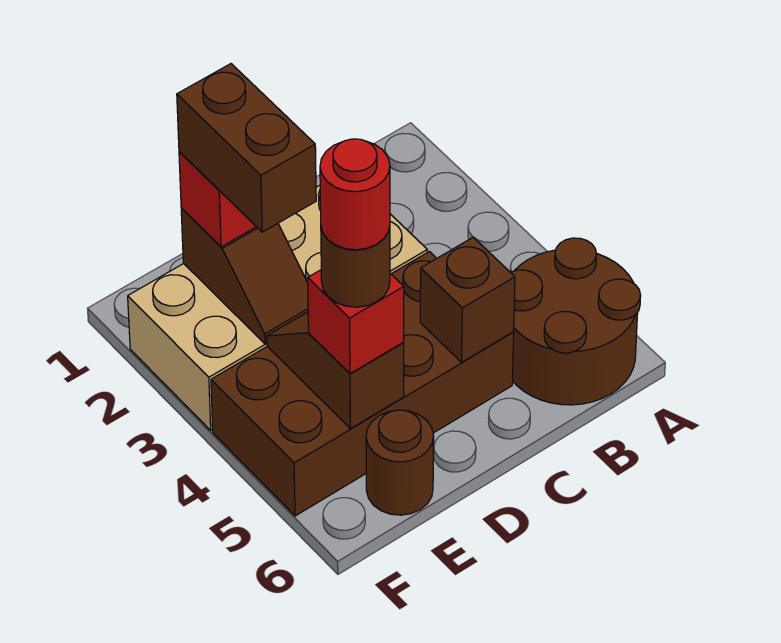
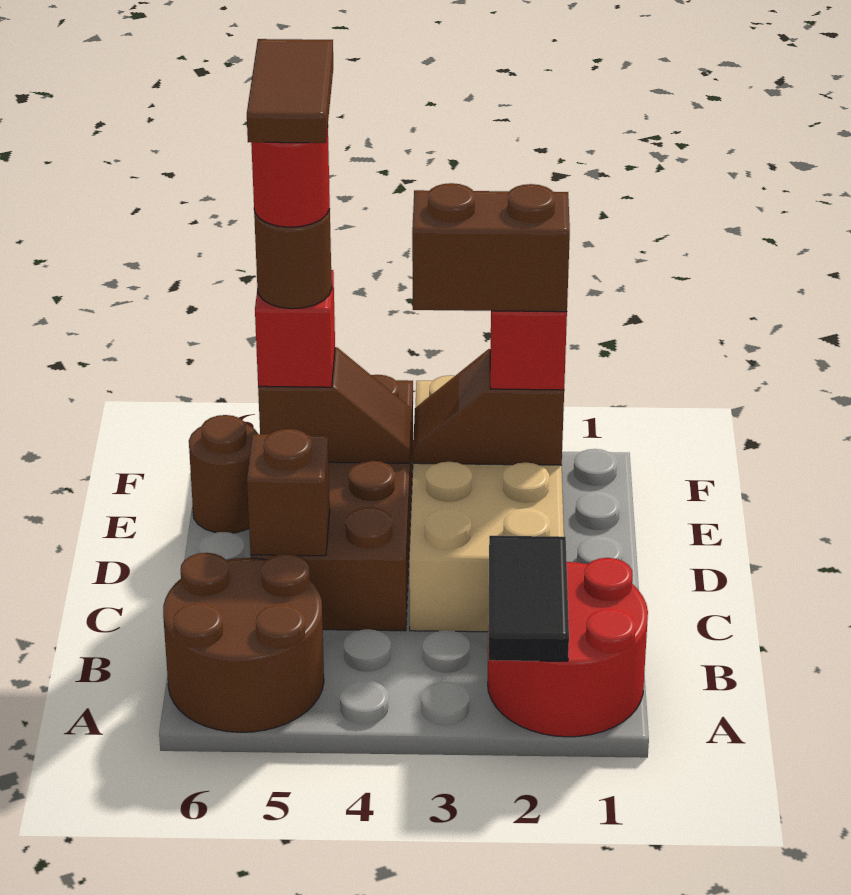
none -> red 2x2 round brick [488,558,648,737]
none -> black 1x2 tile [489,536,569,661]
none -> brown 1x2 tile [247,39,333,143]

